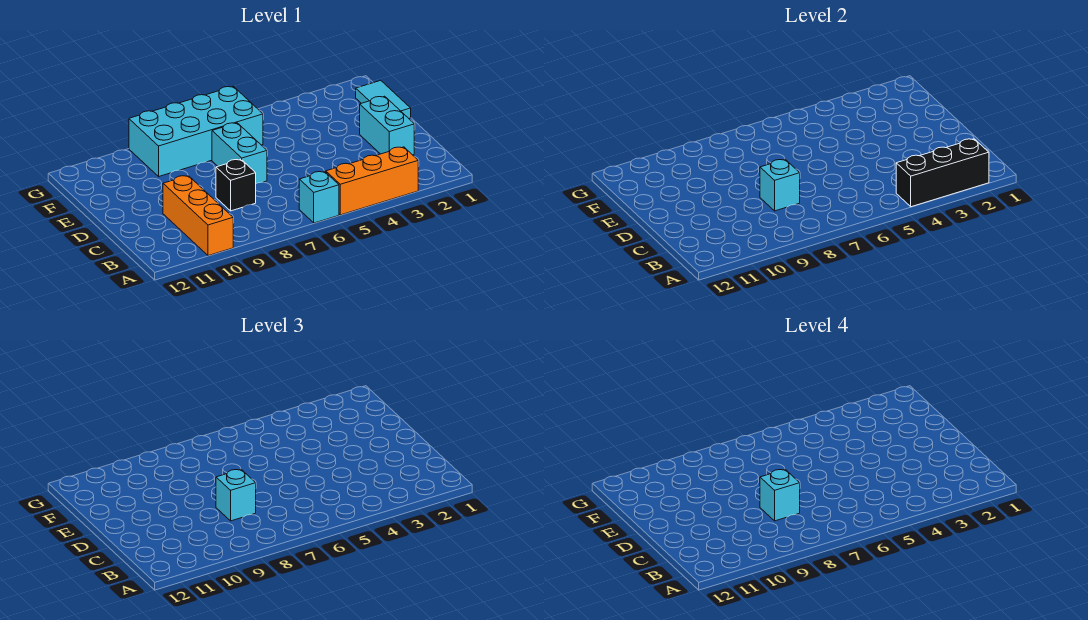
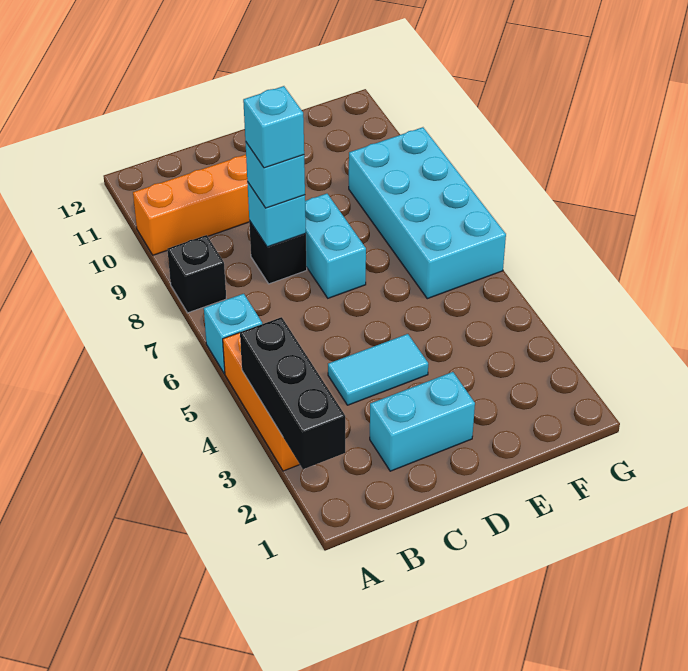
none -> black 1x1 brick [167,235,226,313]
cyan 1x2 brick [212,123,267,184] -> cyan 1x2 brick turned to [305,194,366,298]
cyan 1x2 tile [356,80,411,118] -> cyan 1x2 tile moved to [328,334,428,405]

